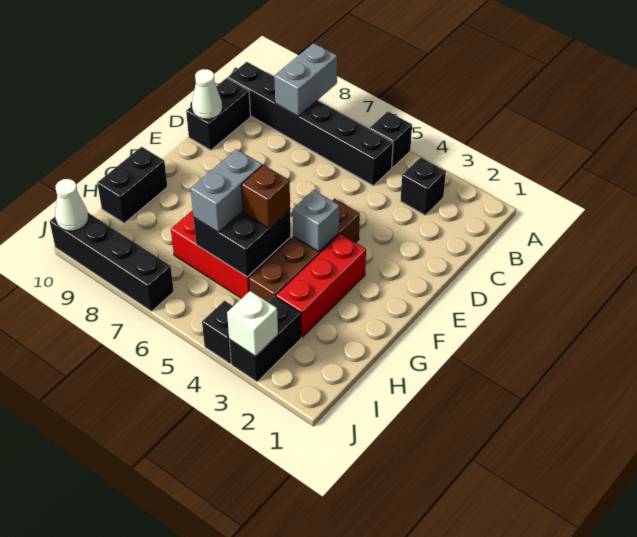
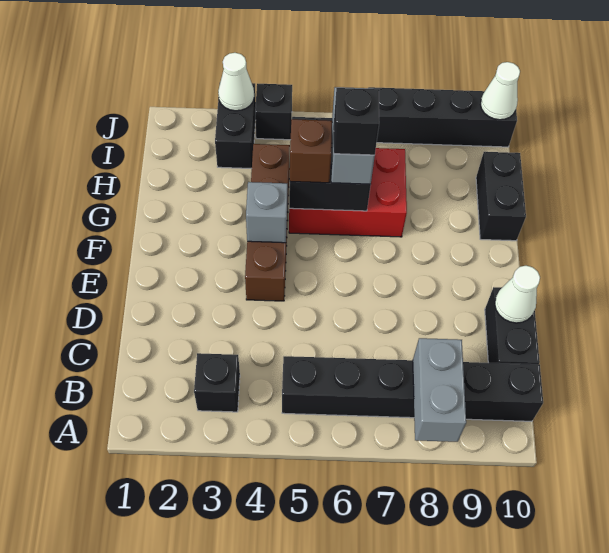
black 1x1 brick [370,112,412,168] -> black 1x1 brick moved to [334,88,379,155]
red 1x3 brick [276,234,366,337] -> none
white 1x1 brick [227,291,278,356] -> white 1x1 cone [218,53,254,111]

